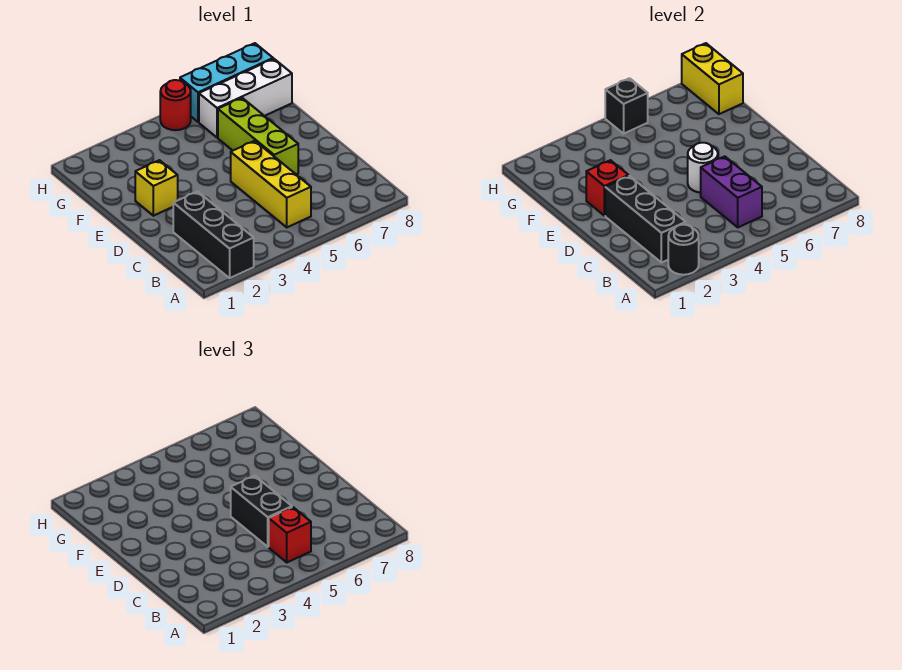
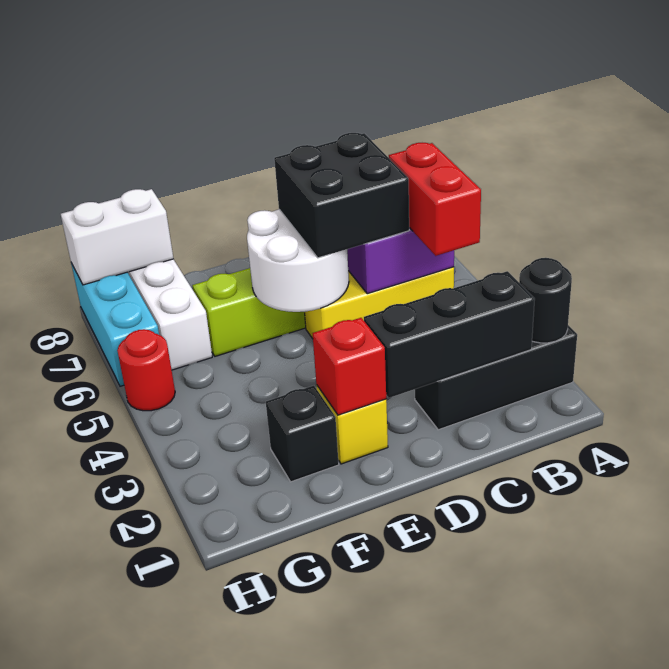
red 1x1 brick [269,507,311,562] -> red 1x2 brick [389,143,481,256]
black 1x2 brick [231,476,292,547] -> black 2x2 brick [274,133,409,258]
white 1x1 round brick [688,143,718,192] -> white 2x2 round brick [247,209,349,312]
yellow 1x2 brick [682,43,743,114] -> white 1x2 brick [61,189,173,285]
black 1x1 brick [605,78,648,134] -> black 1x1 brick moved to [266,386,339,482]

